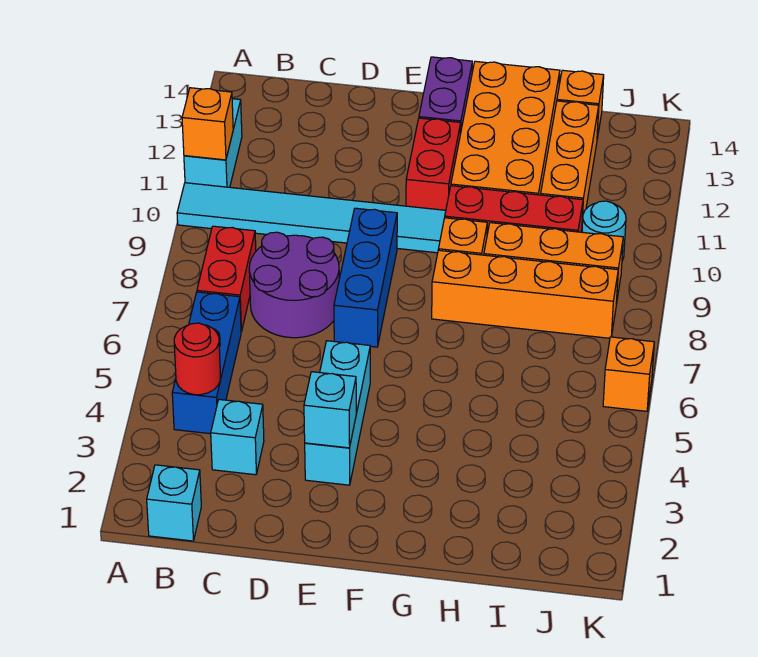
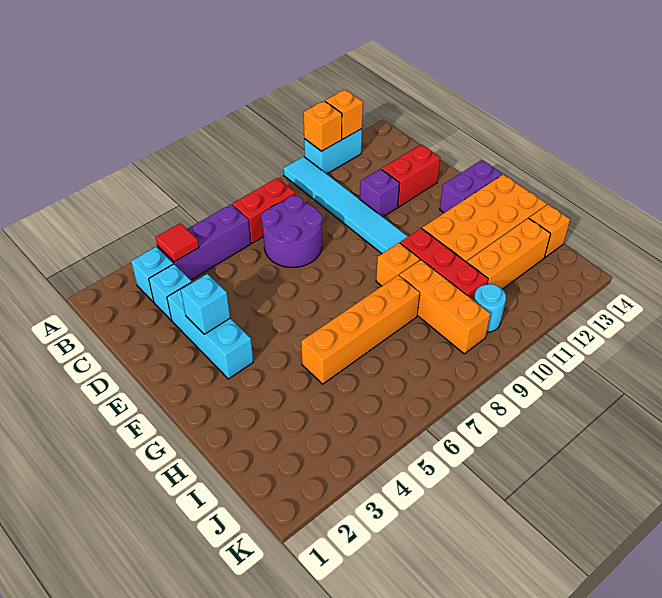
cyan 1x1 brick [147,465,201,541] -> cyan 1x1 brick moved to [131,247,173,302]
blue 1x3 brick [172,292,241,434] -> purple 1x3 brick [158,204,251,280]
red 1x1 round brick [174,323,220,395] -> red 1x1 tile [156,223,199,262]
none -> purple 1x1 brick [360,169,400,217]
cyan 1x3 brick [305,341,370,485] -> cyan 1x3 brick turned to [167,282,253,379]
blue 1x3 brick [334,208,397,347] -> none
red 1x2 brick [406,118,461,210] -> red 1x2 brick moved to [382,145,440,207]
orange 1x4 brick [432,250,618,338] -> orange 1x4 brick turned to [301,275,420,384]
orange 1x1 brick [603,337,654,411] -> orange 1x1 brick moved to [325,90,363,139]

